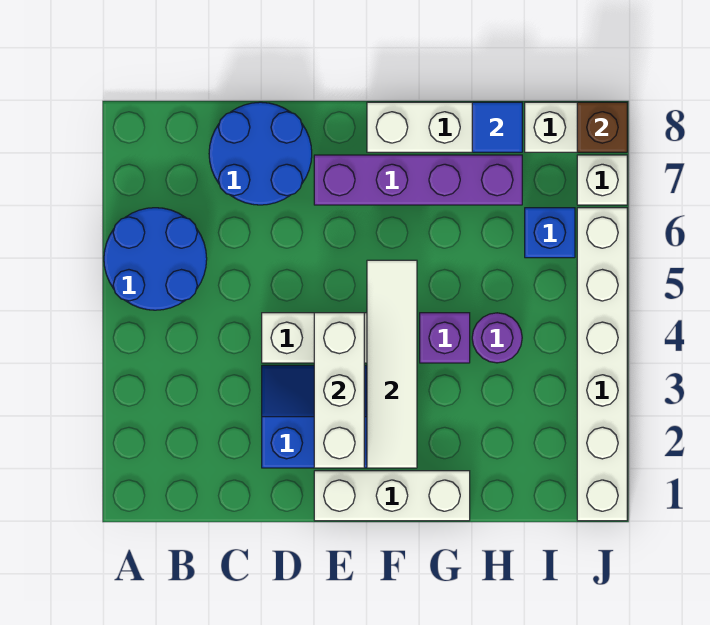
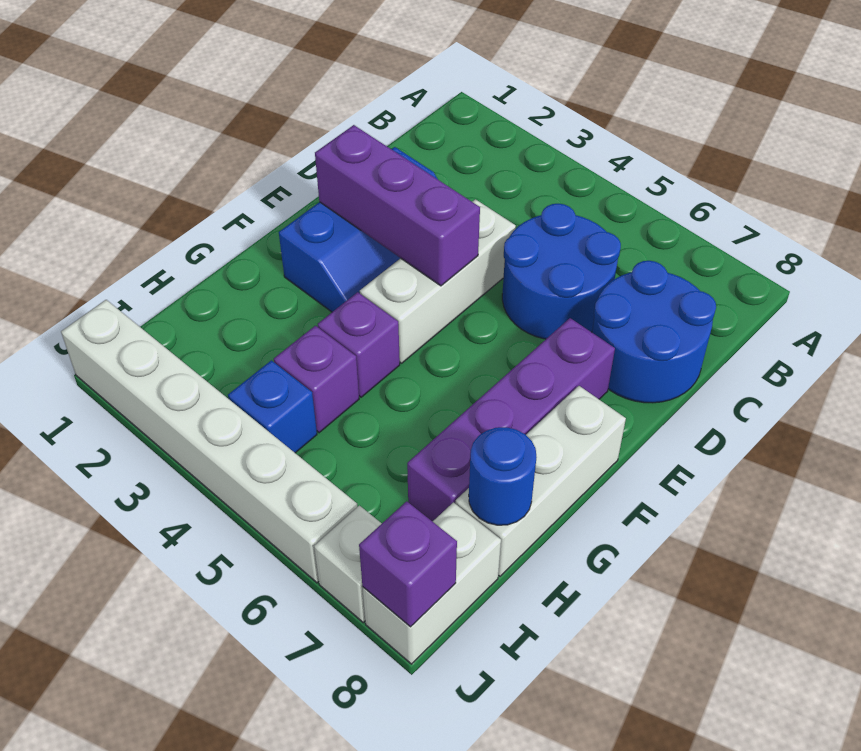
blue 2x2 round brick [104,208,207,310] -> blue 2x2 round brick moved to [502,204,621,339]
white 1x3 brick [314,471,470,521] -> none
white 1x3 brick [314,313,364,468] -> purple 1x3 brick [315,125,480,286]
white 1x4 tile [367,260,417,468] -> none
purple 1x1 round brick [472,313,522,363] -> purple 1x1 brick [274,326,359,433]
blue 1x1 tile [472,102,522,152] -> blue 1x1 round brick [469,427,536,525]
blue 1x1 brick [525,208,575,258] -> blue 1x1 brick moved to [228,360,317,453]
brown 1x1 brick [577,102,627,152] -> purple 1x1 brick [359,501,457,627]

